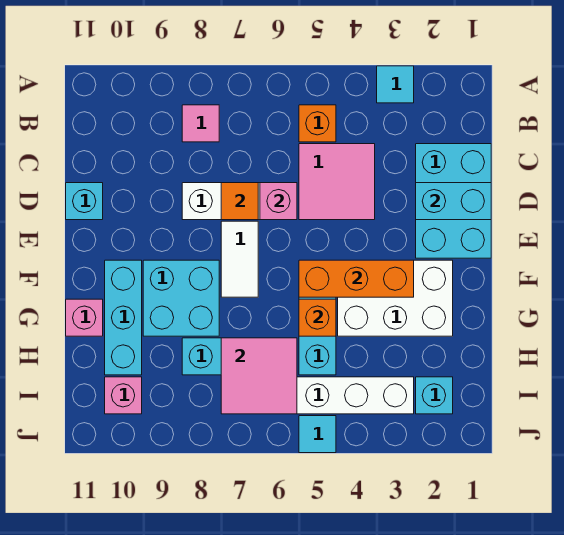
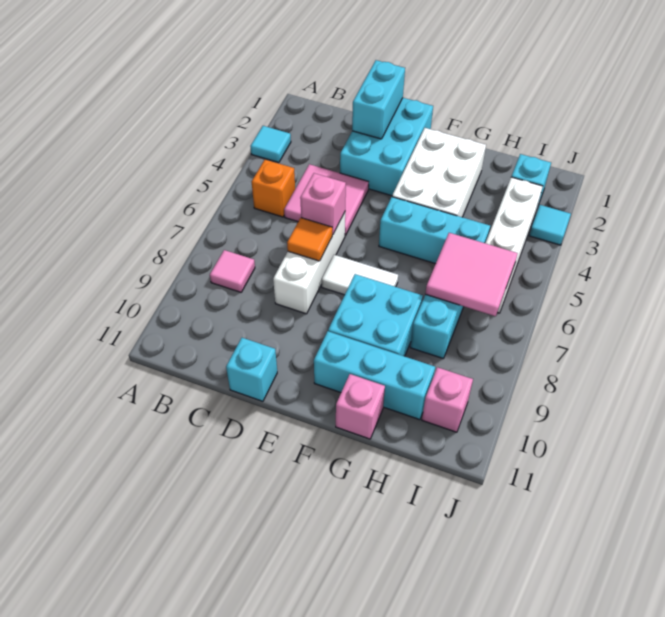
cyan 2x3 brick [416,144,491,258] -> cyan 2x3 brick turned to [340,98,433,196]
orange 1x3 brick [299,260,414,297] -> none
orange 1x1 brick [299,299,336,336] -> none
cyan 1x1 tile [299,416,336,453] -> cyan 1x1 tile moved to [529,205,571,245]

